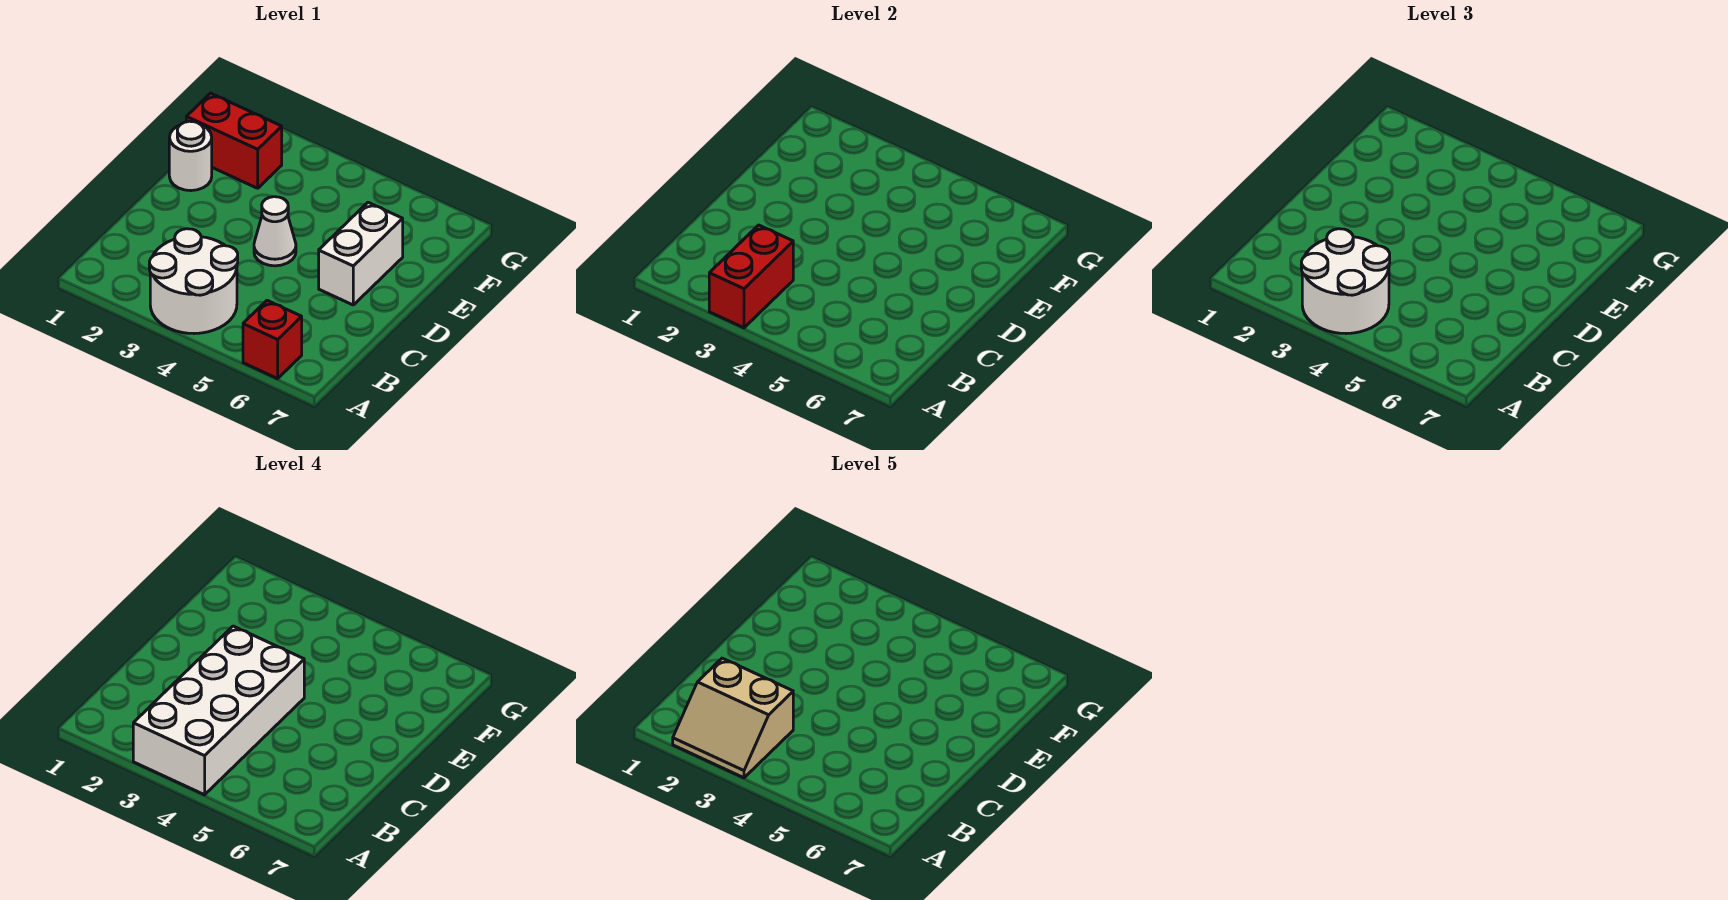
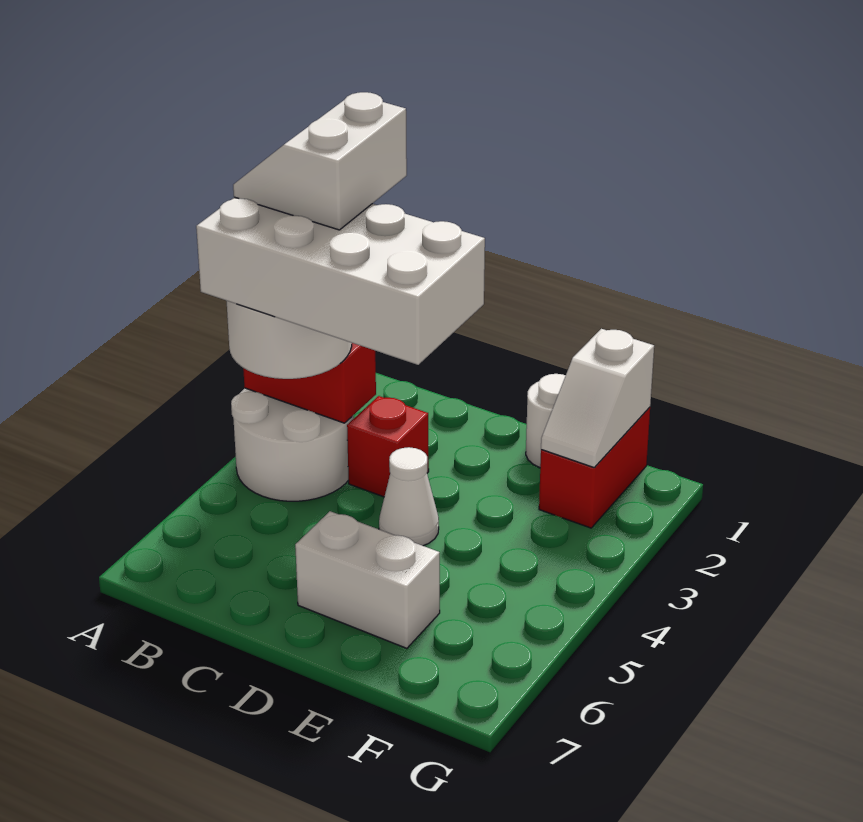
tan 2x2 slope [673,658,793,778] -> white 2x2 slope [233,92,407,230]
red 1x1 brick [243,300,302,379] -> red 1x1 brick moved to [347,396,429,497]
none -> white 1x2 slope [541,329,654,468]

